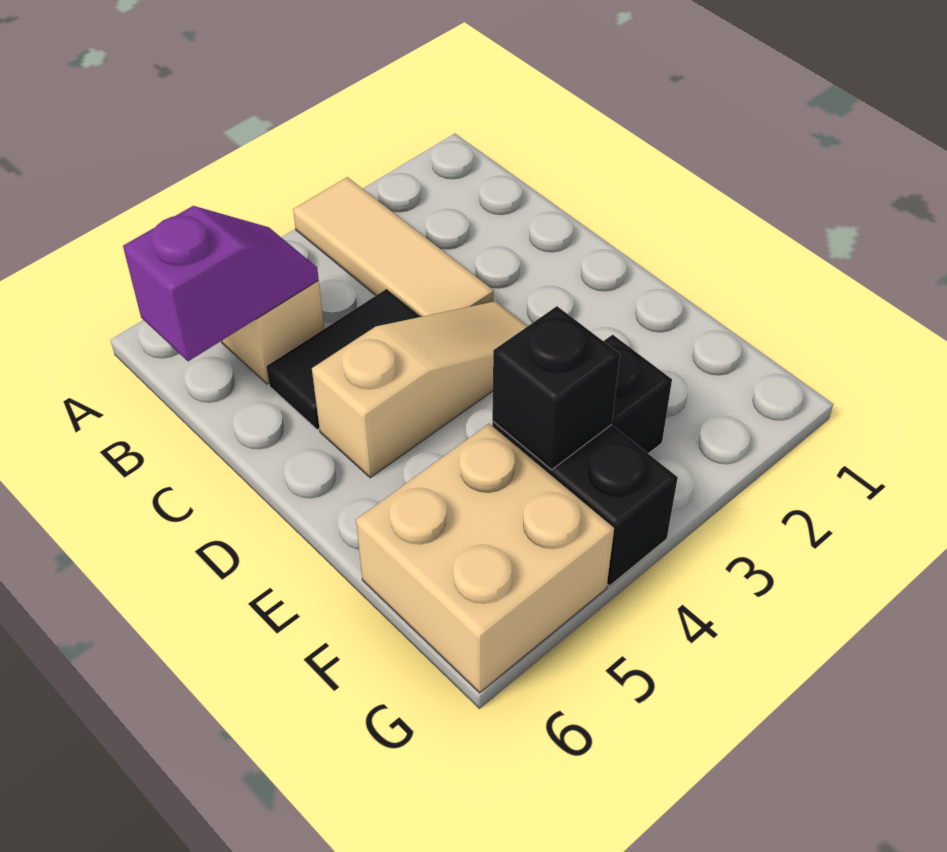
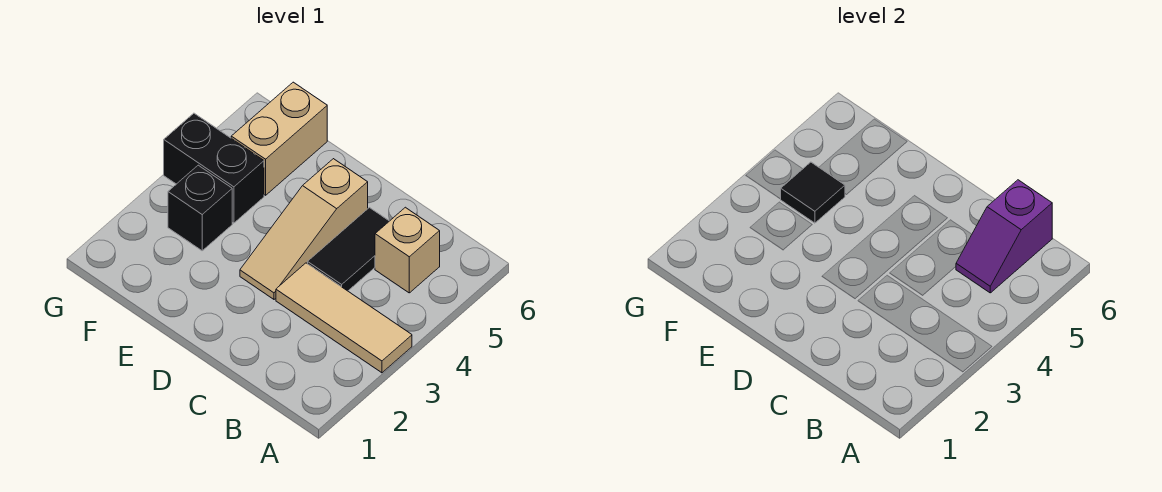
black 1x1 brick [492,306,620,470] -> black 1x1 tile [781,162,845,223]
tan 2x2 brick [356,424,614,693] -> tan 1x2 brick [231,82,327,195]

